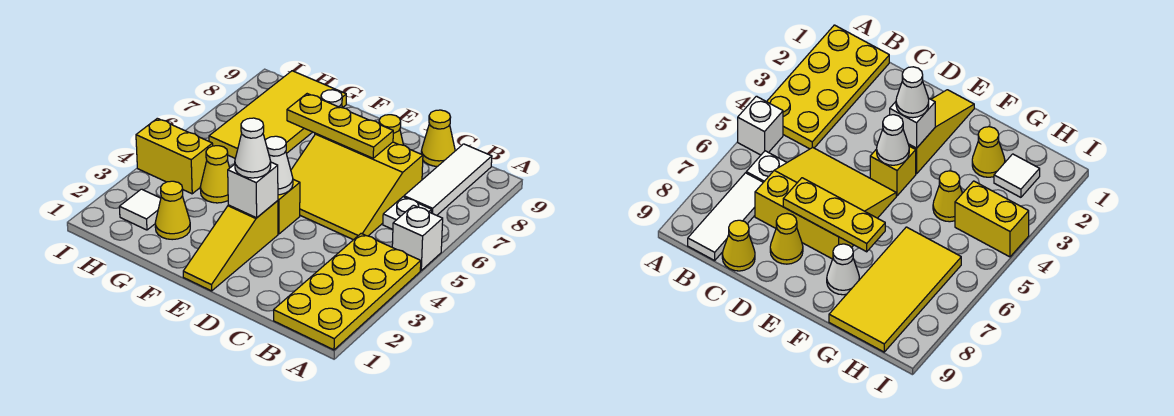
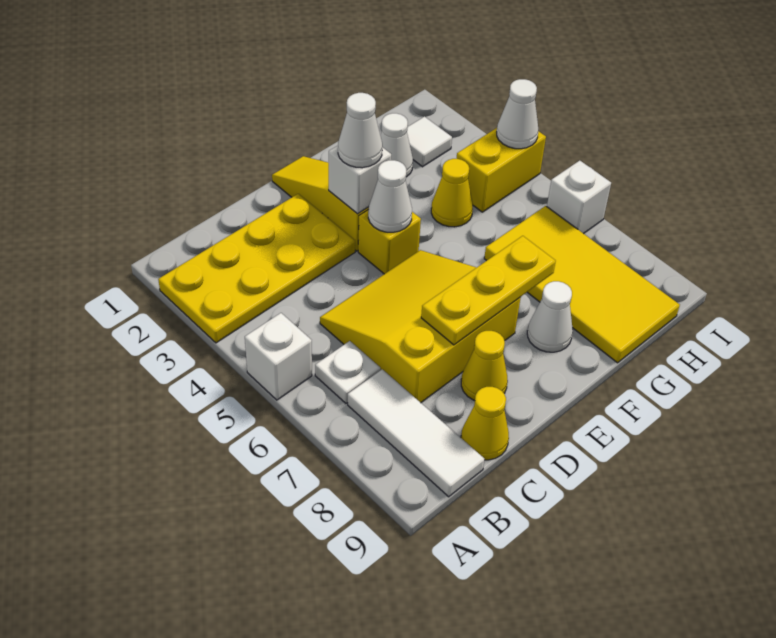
yellow 2x4 plate [274,234,421,350] -> yellow 2x4 plate turned to [158,194,355,343]
yellow 1x1 cone [155,181,190,240] -> white 1x1 cone [380,113,413,177]
none -> white 1x1 cone [497,79,538,149]
none -> white 1x1 brick [547,161,611,234]

